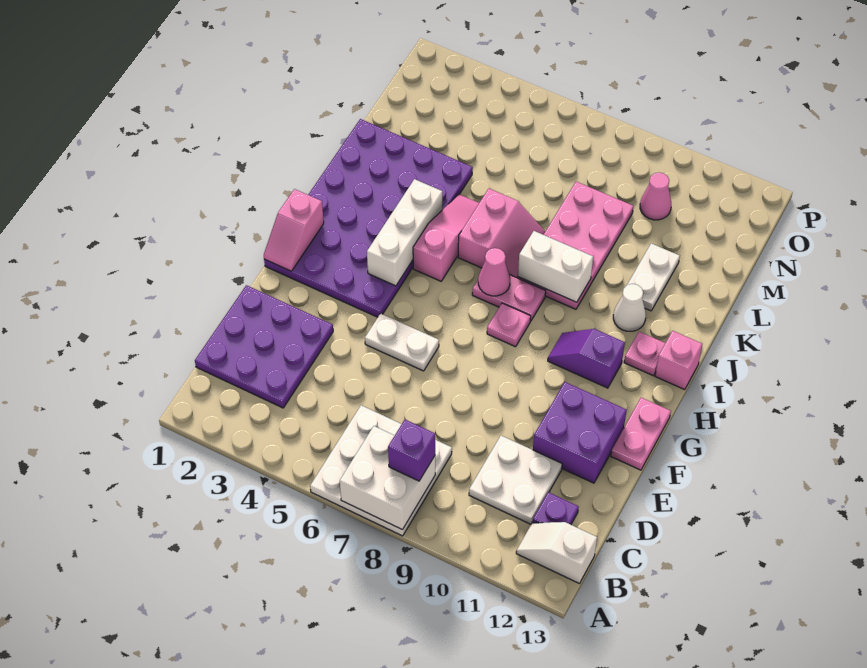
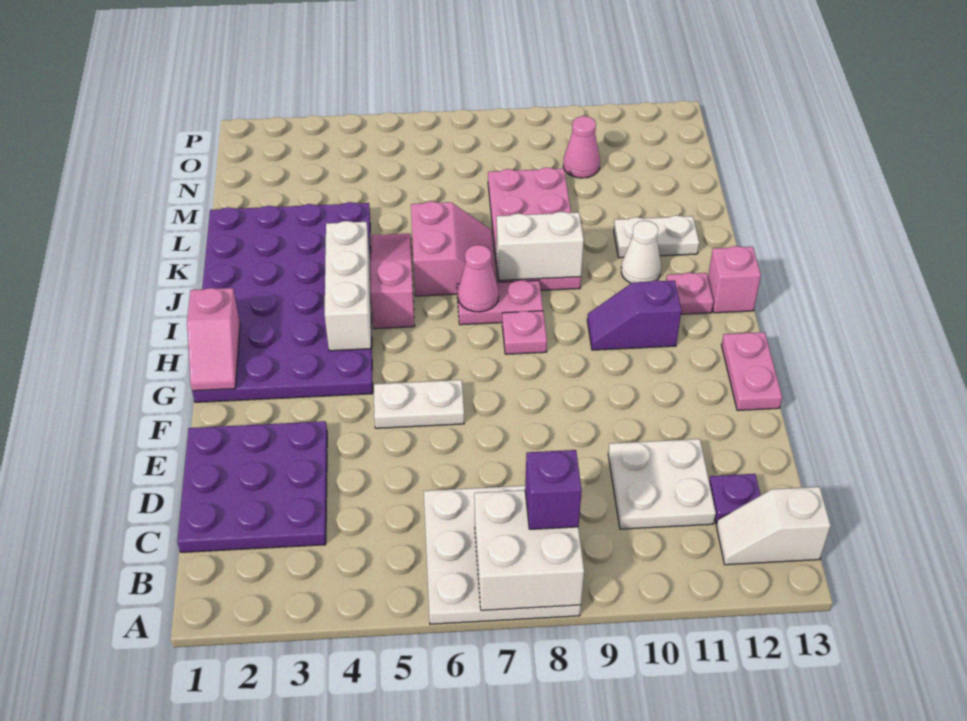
purple 2x2 brick [533,382,626,483] -> none
white 1x2 plate [627,243,680,311] -> white 1x2 plate turned to [614,215,699,258]

